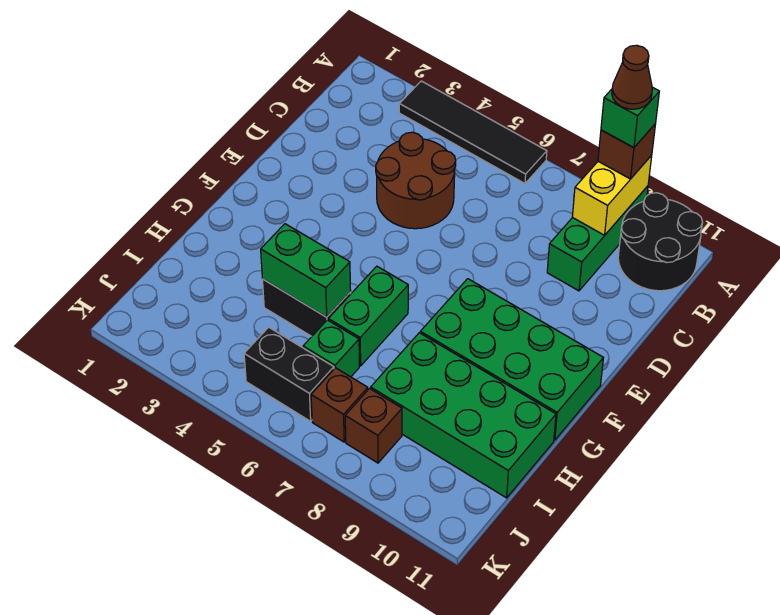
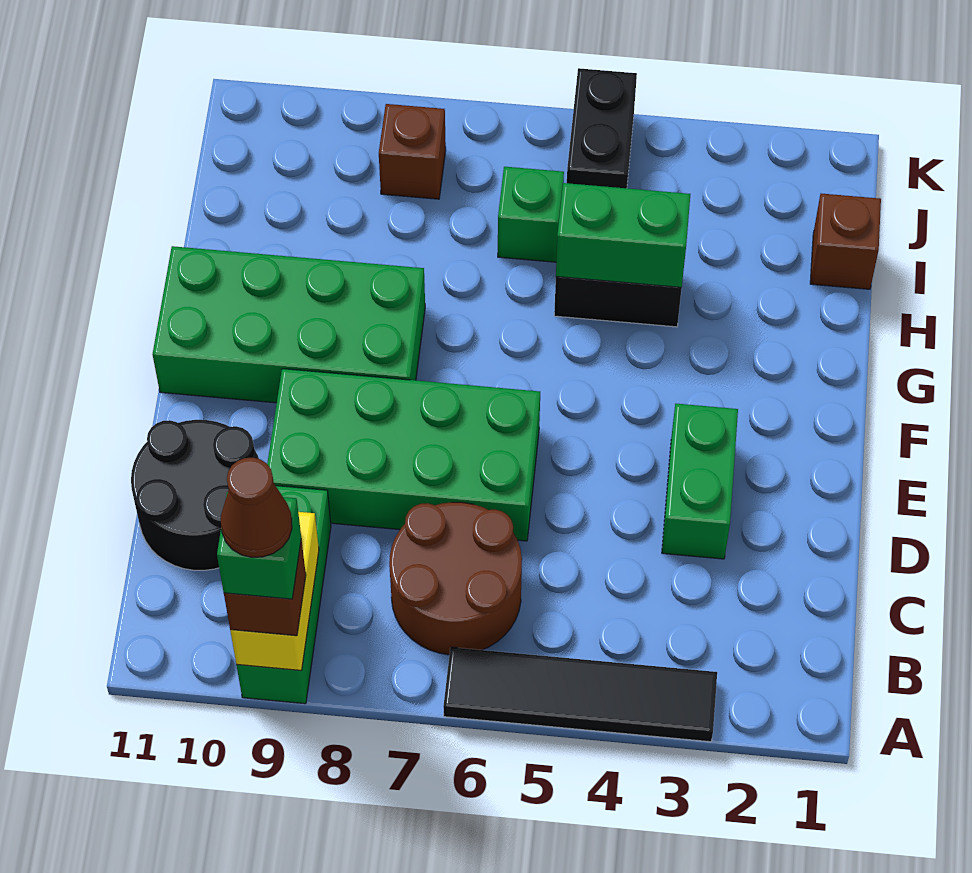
black 2x2 round brick [618,193,703,291] -> black 2x2 round brick moved to [131,420,259,570]
brown 2x2 round brick [376,132,456,229] -> brown 2x2 round brick moved to [389,502,522,655]
green 1x2 brick [328,266,408,366] -> green 1x2 brick moved to [662,404,738,559]
green 2x4 brick [371,333,556,498] -> green 2x4 brick moved to [267,369,540,541]
black 1x2 brick [244,327,334,421] -> black 1x2 brick turned to [567,68,637,188]
brown 1x1 brick [311,368,368,442] -> brown 1x1 brick moved to [810,194,881,289]

